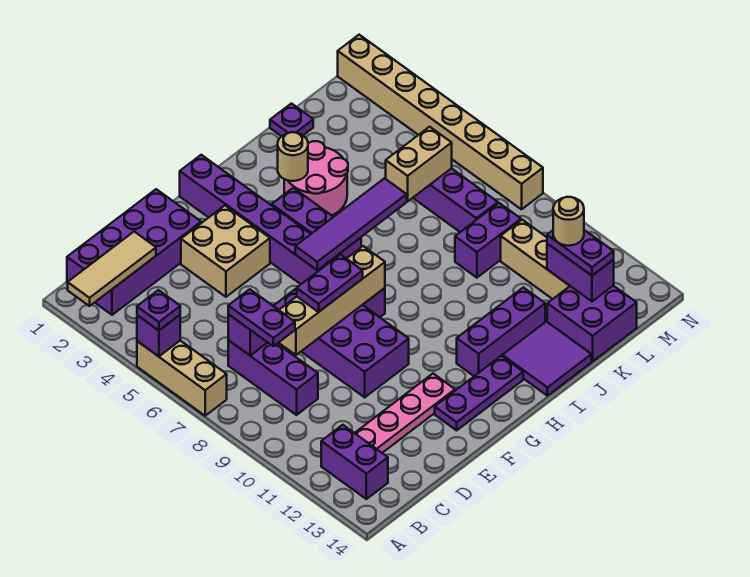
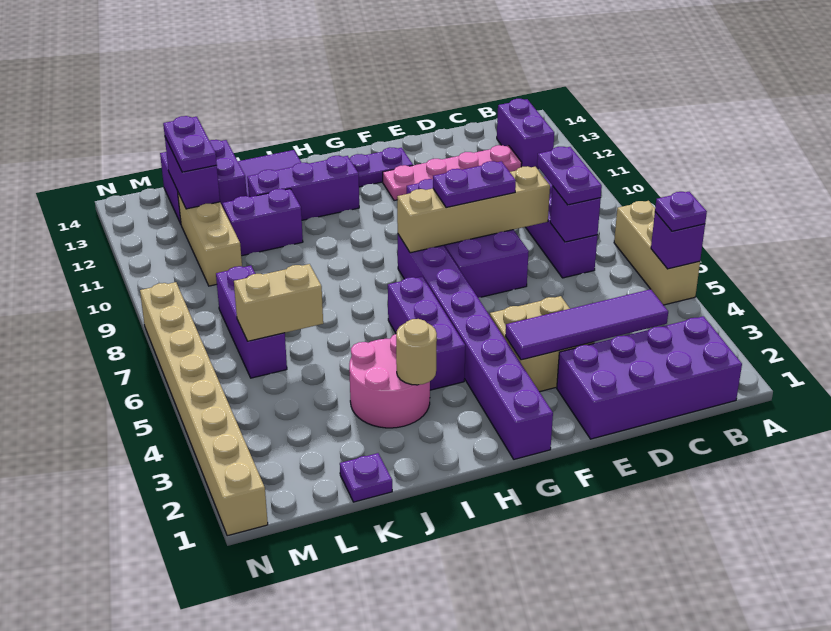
tan 1x3 tile [68,232,156,306] -> none
purple 1x4 tile [295,178,407,270] -> purple 1x4 tile moved to [506,289,668,360]
purple 1x2 brick [455,203,521,278] -> purple 1x2 brick moved to [222,189,303,256]
tan 1x1 round brick [553,197,584,246] -> none

